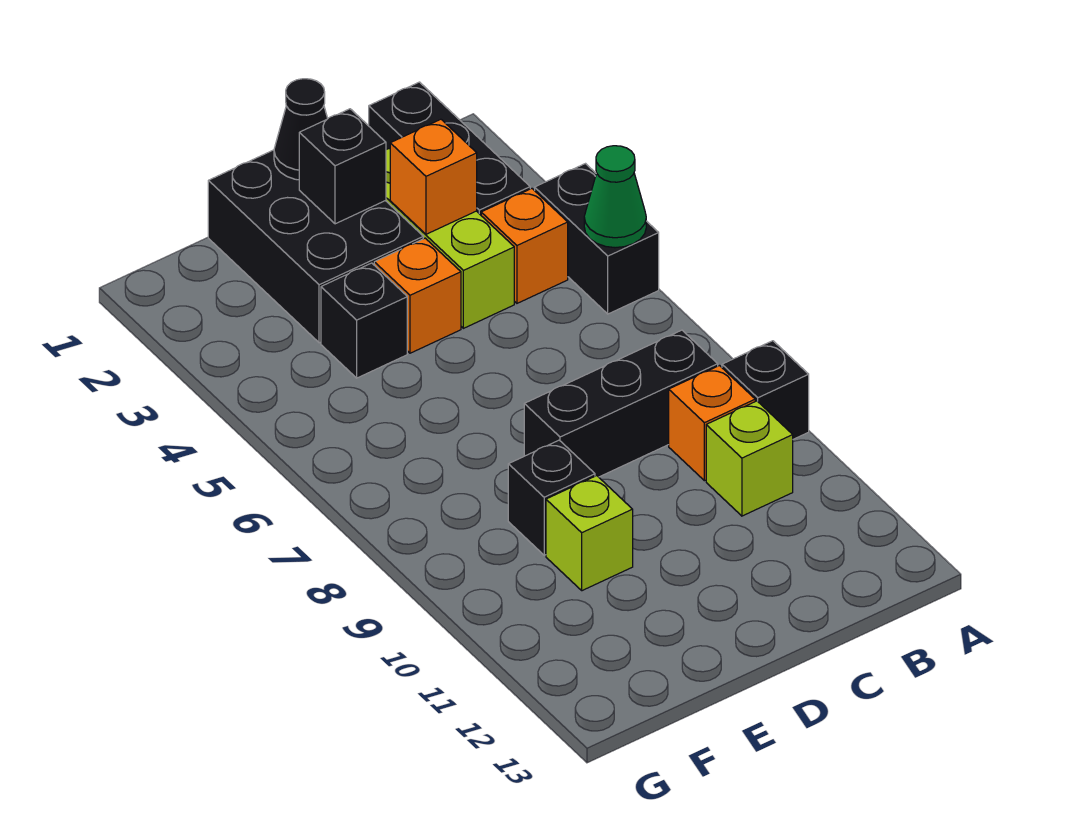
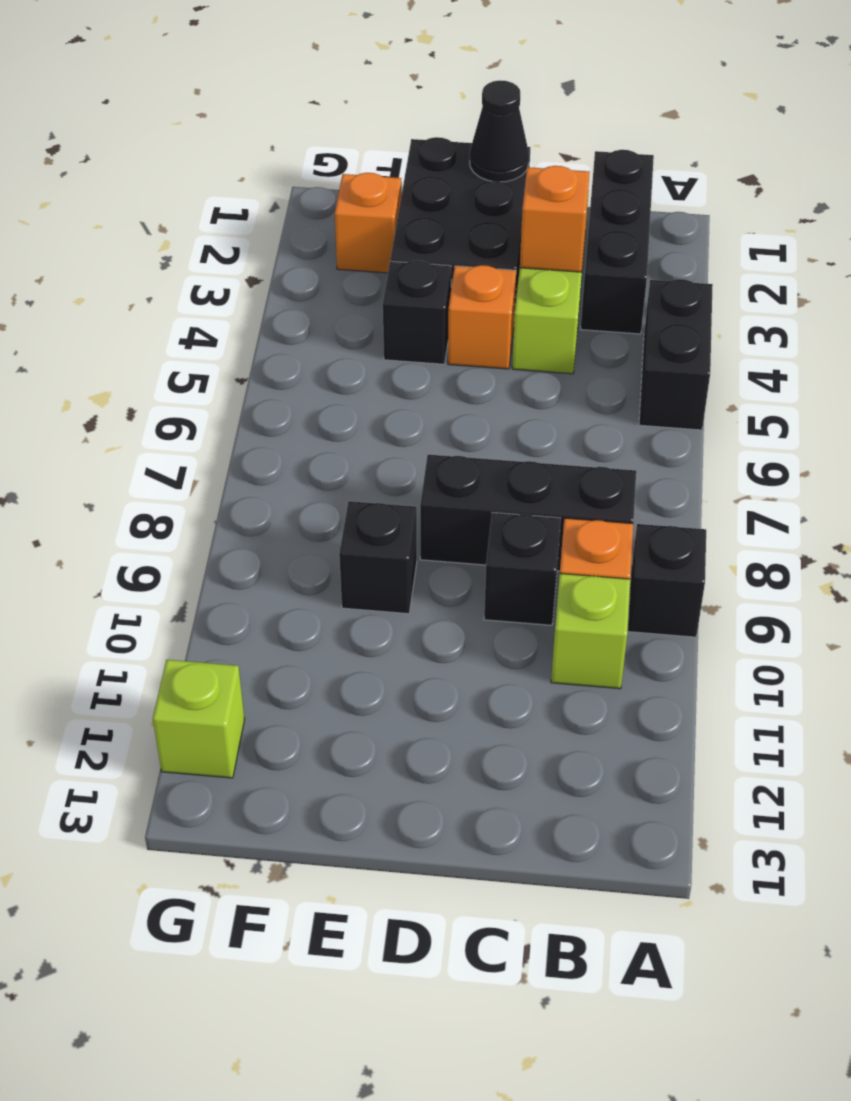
green 1x1 cone [584,146,646,248] -> none
orange 1x1 brick [481,189,568,303] -> orange 1x1 brick moved to [335,173,402,273]
black 1x1 brick [299,109,386,224] -> black 1x1 brick moved to [484,513,561,625]
lime 1x1 brick [546,476,633,591] -> lime 1x1 brick moved to [153,660,245,778]

